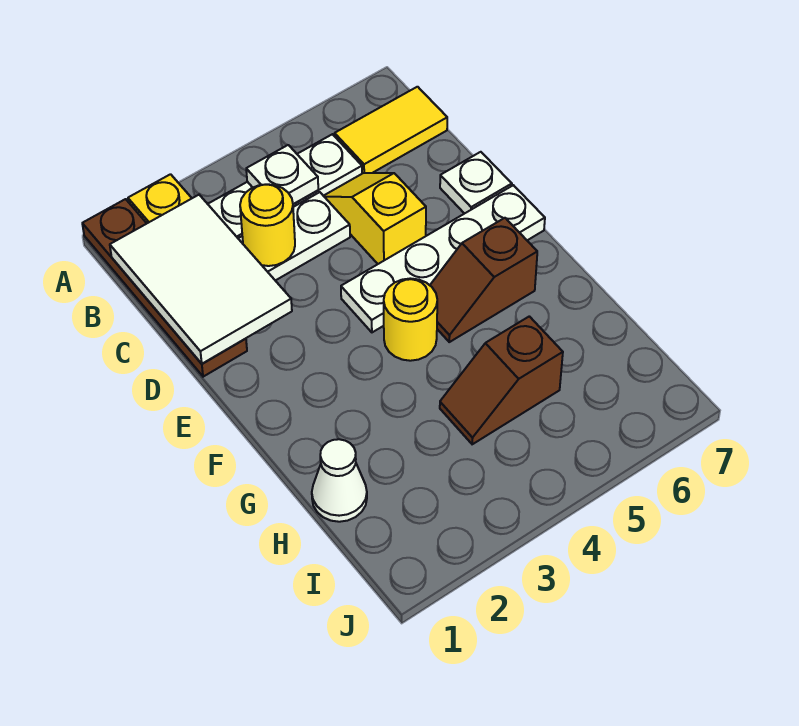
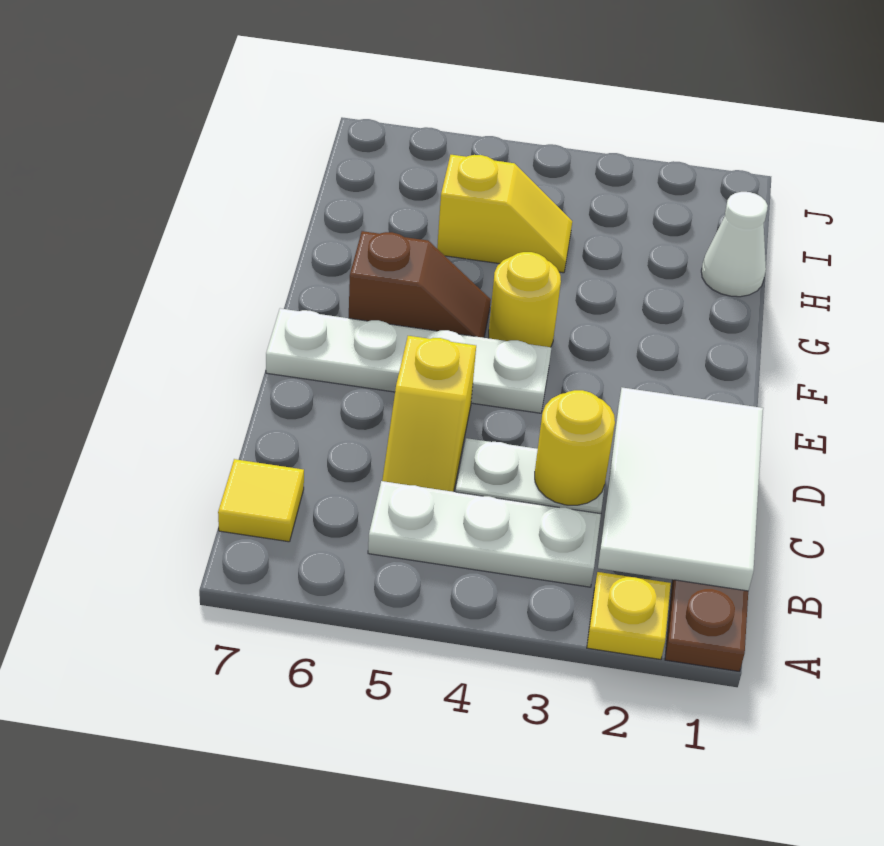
white 1x1 plate [246,145,318,204] -> none
yellow 1x2 tile [335,87,447,174] -> yellow 1x1 tile [218,459,304,542]
white 1x1 plate [440,152,512,214] -> none
brown 1x2 slope [440,316,563,444] -> yellow 1x2 slope [437,155,572,273]

